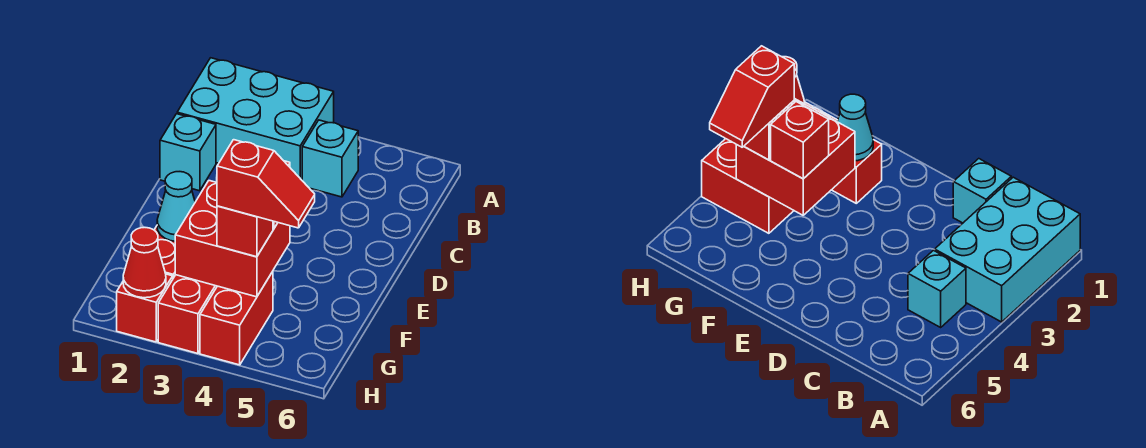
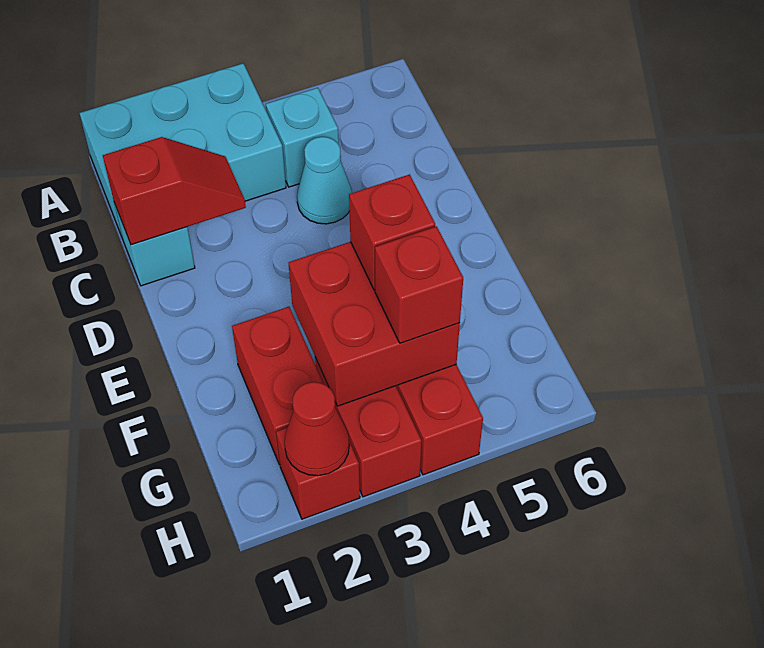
cyan 1x1 cone [157,172,195,241] -> cyan 1x1 cone moved to [297,137,352,224]
red 1x2 slope [217,140,315,228] -> red 1x2 slope moved to [103,137,246,245]

